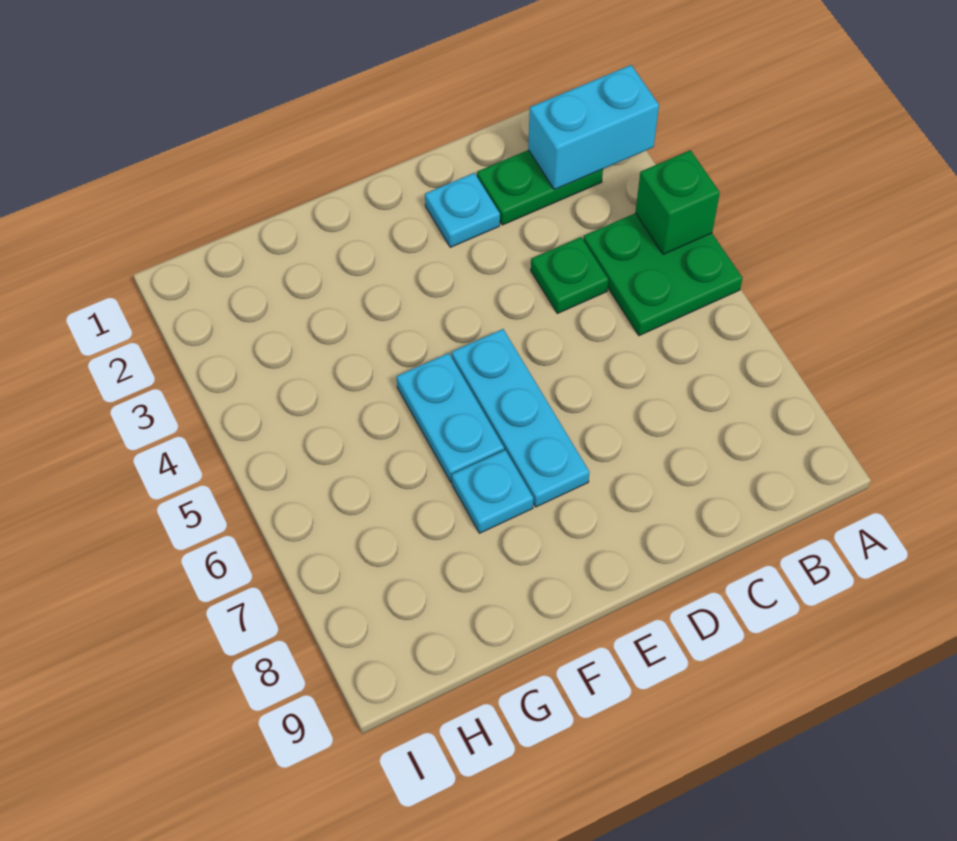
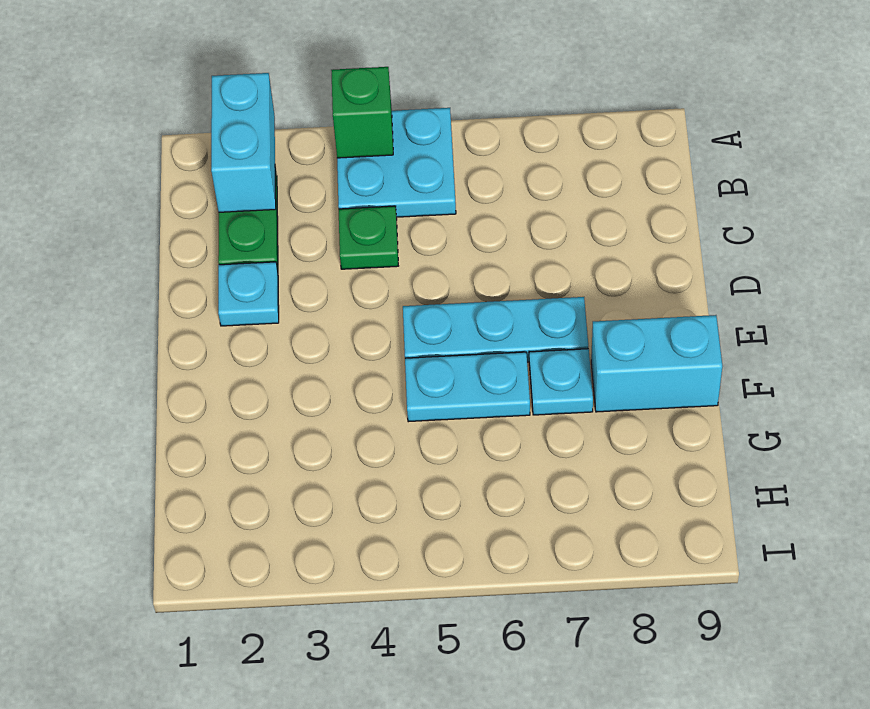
green 2x2 plate [583,213,743,336] -> cyan 2x2 plate [337,108,456,217]
none -> cyan 1x2 brick [591,315,722,412]

